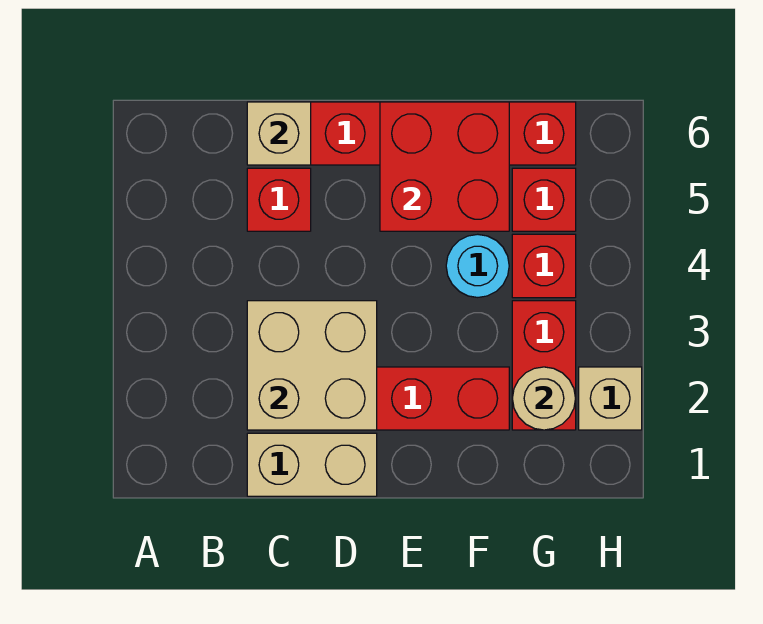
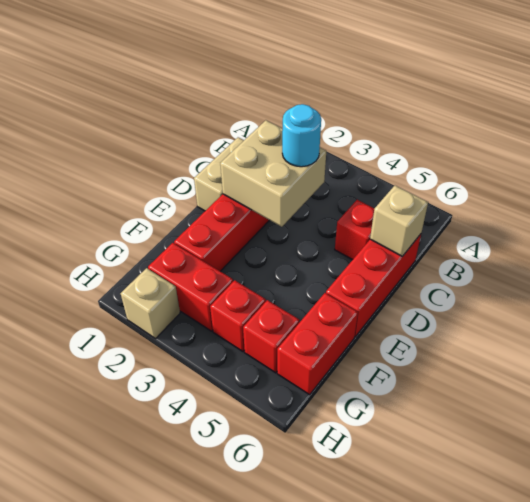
red 2x2 brick [380,102,509,231] -> none
cyan 1x1 round brick [446,234,509,297] -> cyan 1x1 round brick moved to [282,104,321,167]
tan 1x1 round brick [512,367,576,430] -> none

